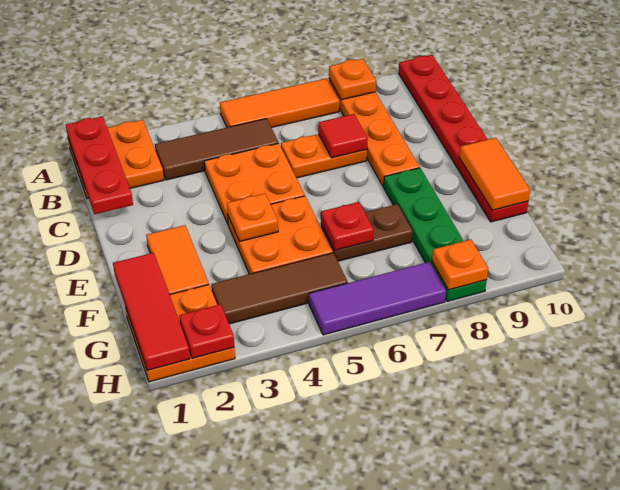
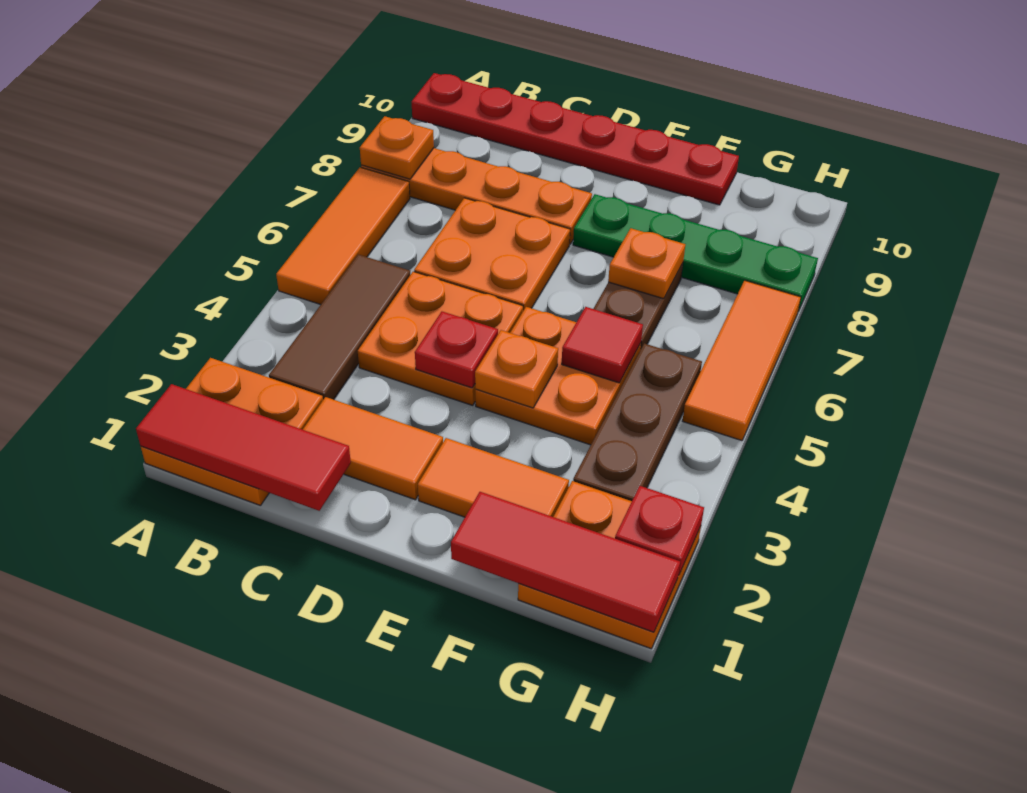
red 1x3 plate [66,116,133,214] -> red 1x3 tile [136,384,351,511]
orange 1x2 plate [281,134,367,178] -> orange 2x2 plate [414,198,570,311]
red 1x1 tile [318,114,368,158] -> red 1x1 tile moved to [562,307,643,383]
orange 1x2 tile [459,138,530,210] -> orange 1x2 tile moved to [303,397,443,500]
red 1x1 plate [321,202,374,250] -> red 1x1 plate moved to [415,312,498,388]
brown 1x3 tile [211,253,348,324] -> brown 1x3 plate [573,343,702,501]
purple 1x3 tile [309,262,446,335] -> orange 1x3 tile [683,280,801,441]
orange 1x1 plate [432,240,488,290] -> orange 1x1 plate moved to [608,228,685,299]

